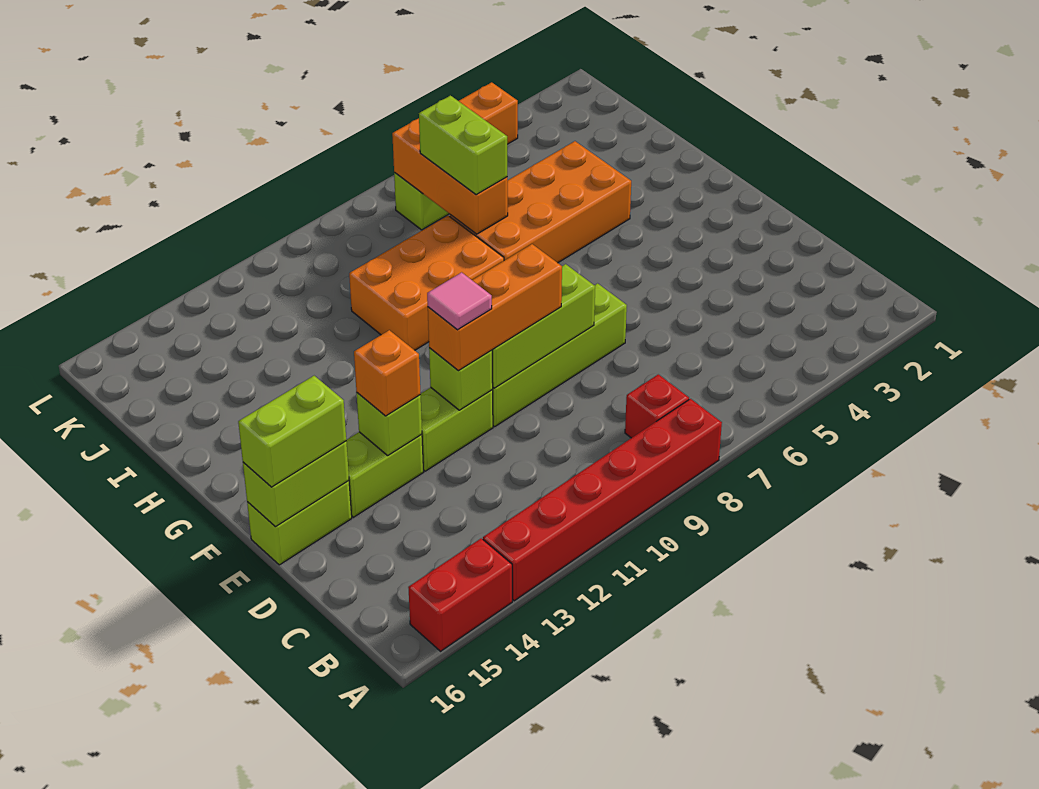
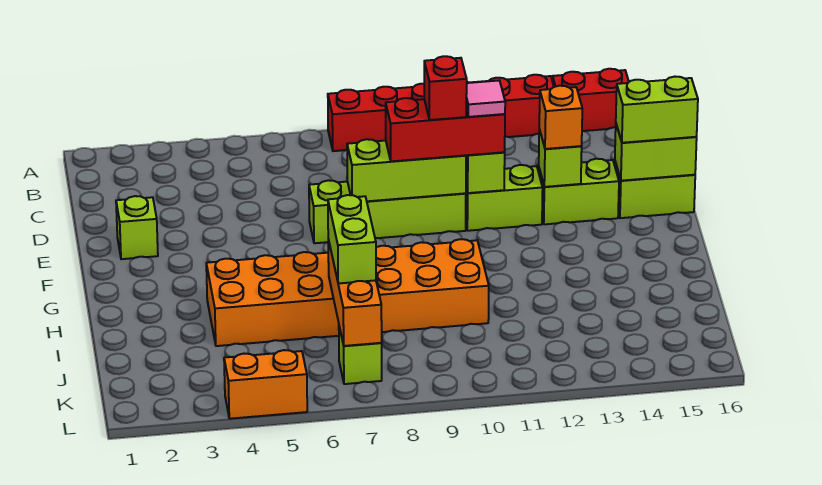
red 1x1 brick [625,374,689,438] -> red 1x1 brick moved to [424,56,467,120]
none -> lime 1x1 brick [116,196,158,259]
orange 1x3 brick [428,244,562,371] -> red 1x3 brick [386,98,505,161]

